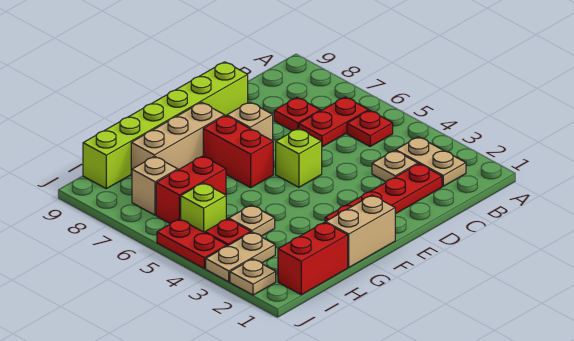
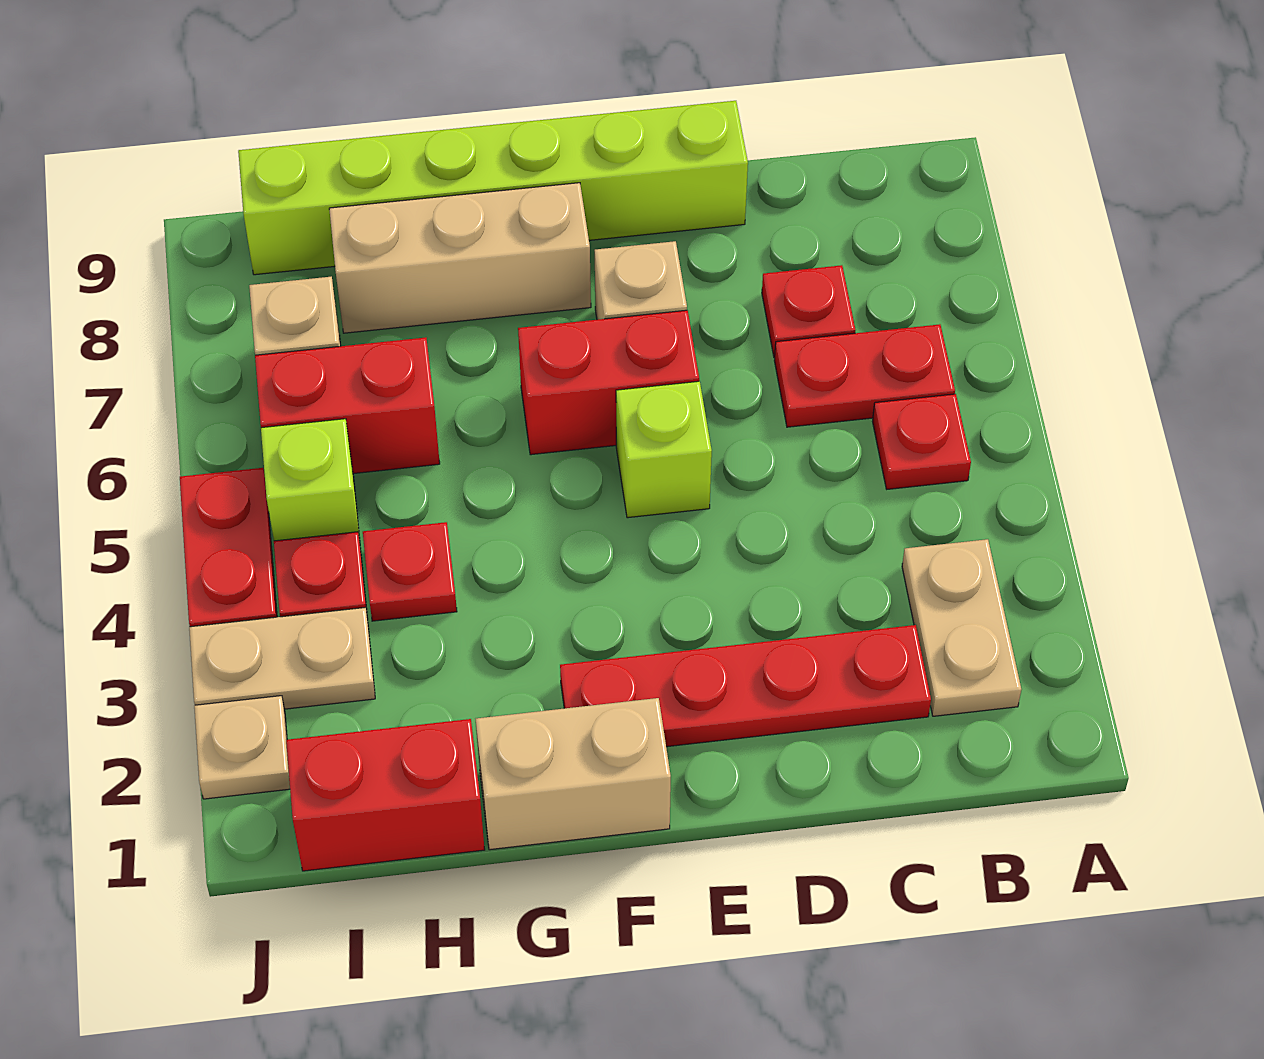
tan 1x1 plate [372,150,418,182] -> none
red 1x2 brick [203,116,273,188] -> red 1x2 brick turned to [518,310,699,455]
tan 1x1 plate [229,205,275,236] -> red 1x1 plate [363,522,457,621]

